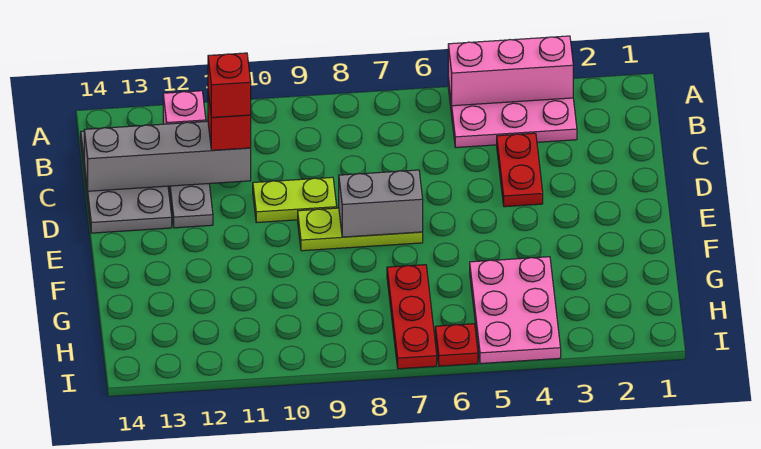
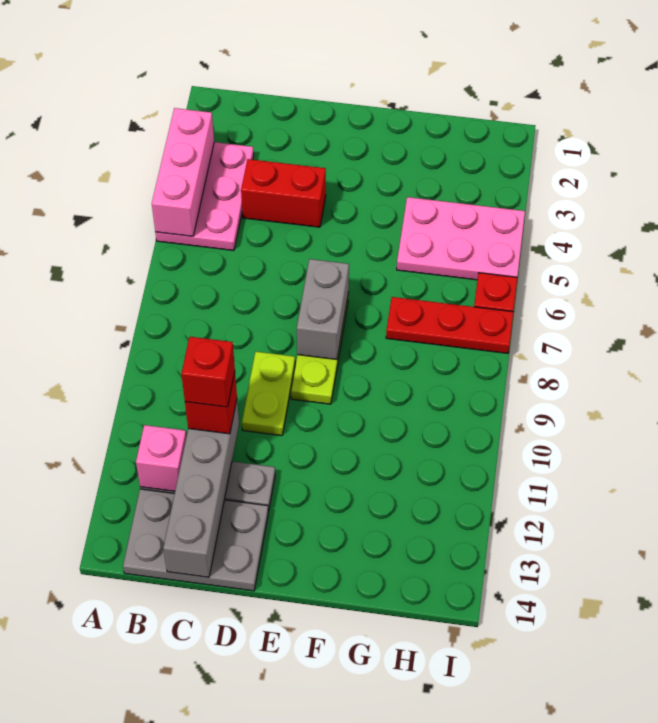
red 1x2 plate [497,133,543,207] -> red 1x2 brick [241,159,326,227]

